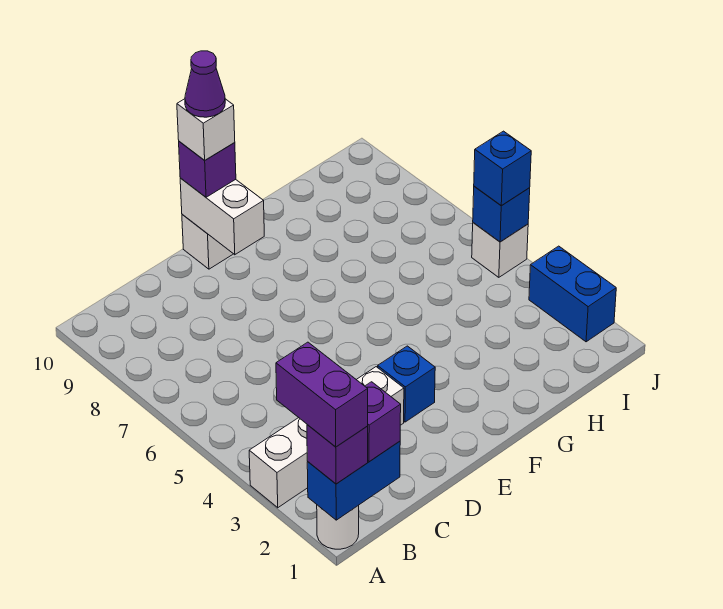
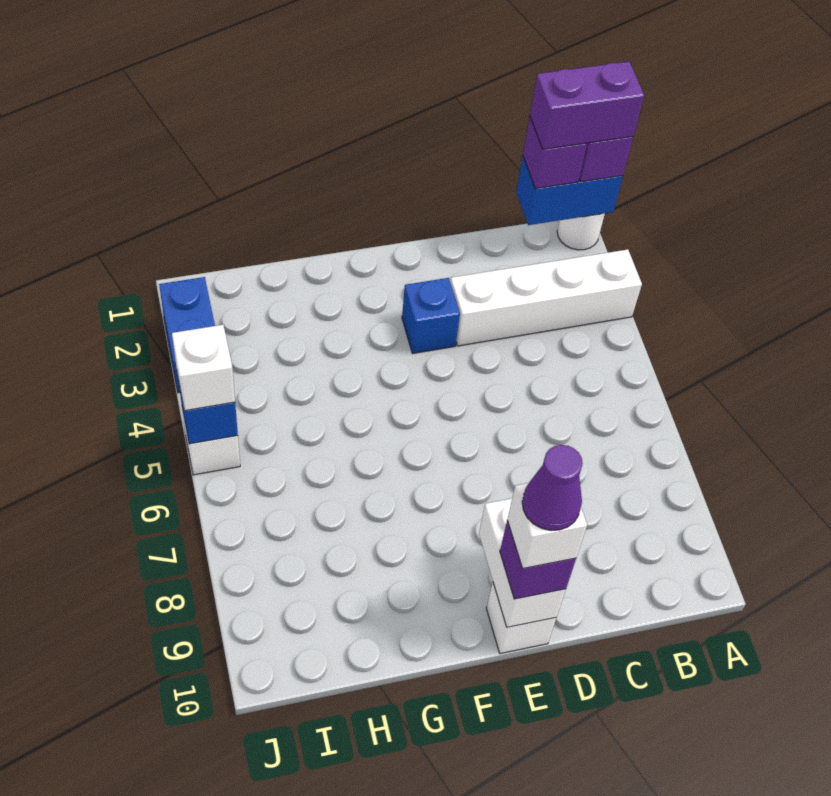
purple 1x2 brick [276,342,368,447] -> purple 1x2 brick turned to [530,61,644,149]
blue 1x1 brick [474,131,531,206] -> white 1x1 brick [172,325,235,411]

